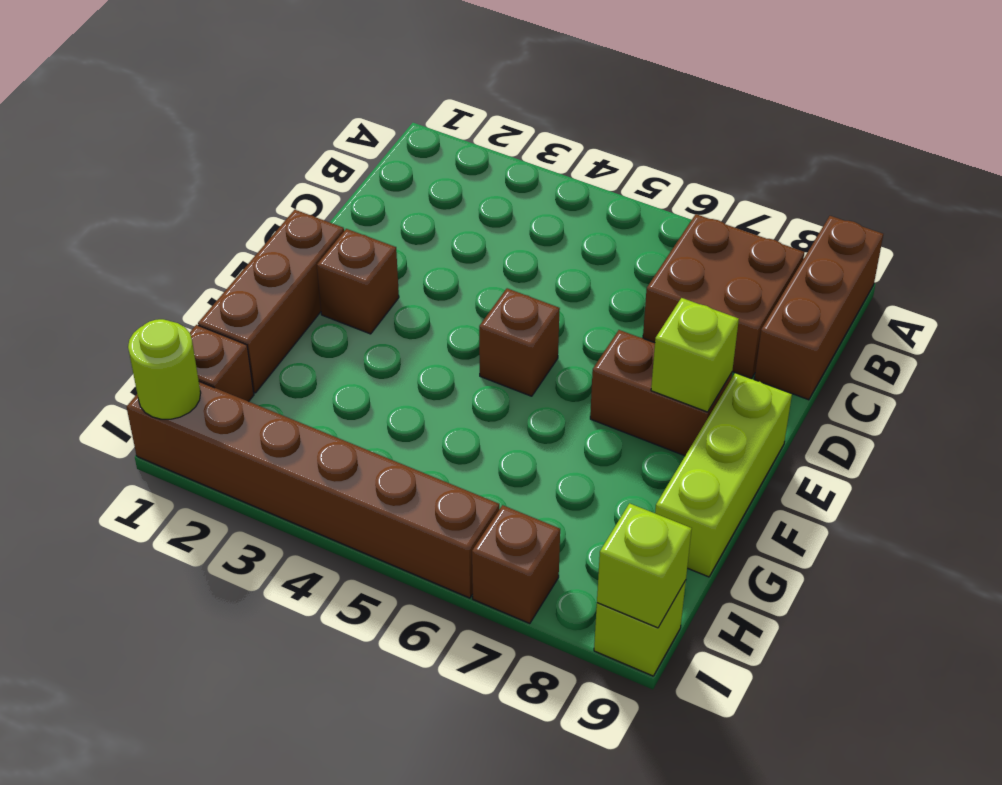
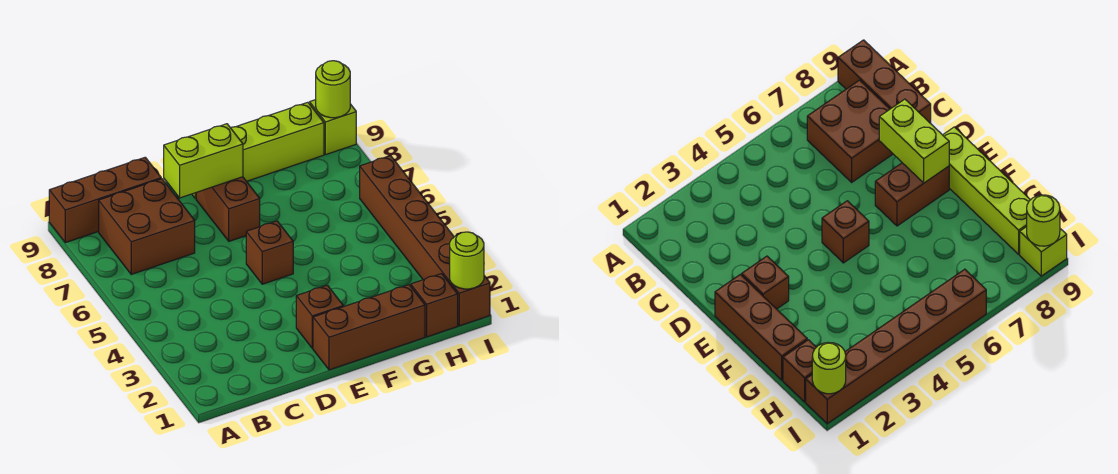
lime 1x1 brick [651,298,739,412] -> lime 1x2 brick [164,124,243,198]
lime 1x3 brick [655,373,792,577] -> lime 1x4 brick [192,102,324,199]
brown 1x1 brick [472,505,560,624] -> none
lime 1x1 brick [597,503,692,628] -> lime 1x1 round brick [316,61,350,118]

